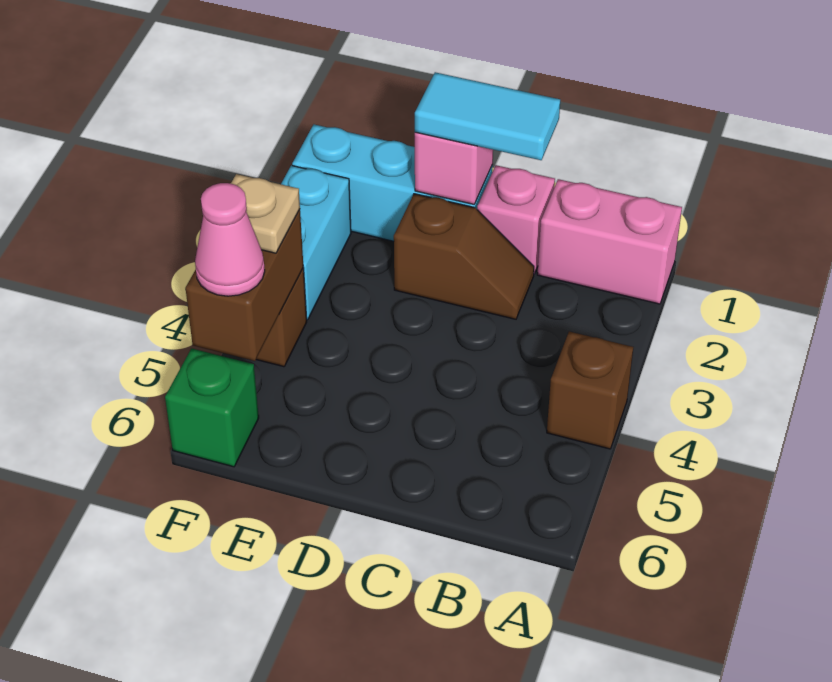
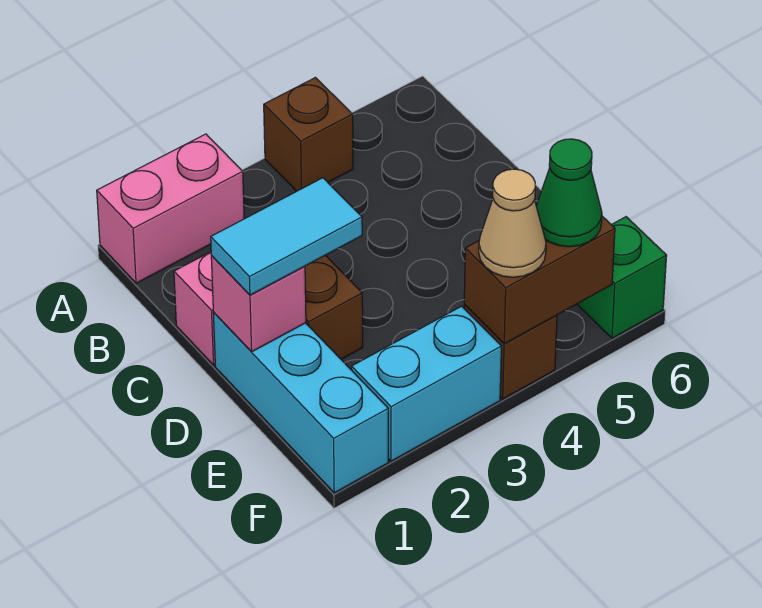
pink 1x2 brick [537,179,682,304] -> pink 1x2 brick turned to [97,134,244,283]
cyan 1x2 tile [415,72,560,160] -> cyan 1x2 tile turned to [211,178,362,295]
tan 1x1 plate [231,174,300,253] -> tan 1x1 cone [479,169,546,277]
pink 1x1 cone [195,183,265,296] -> green 1x1 cone [536,139,602,247]

